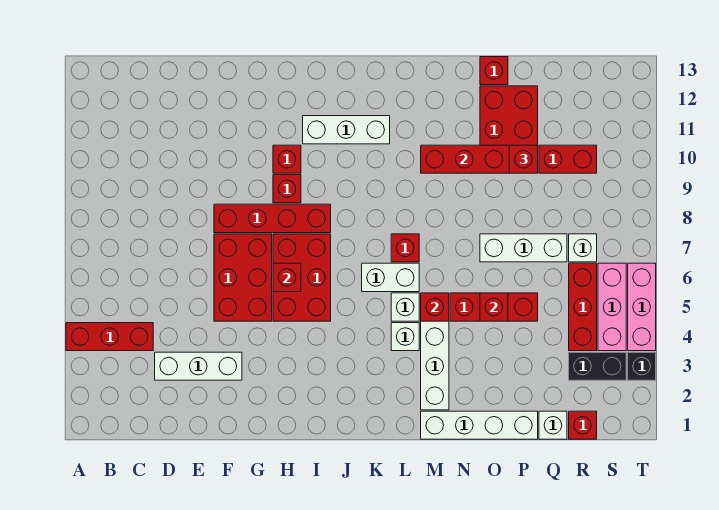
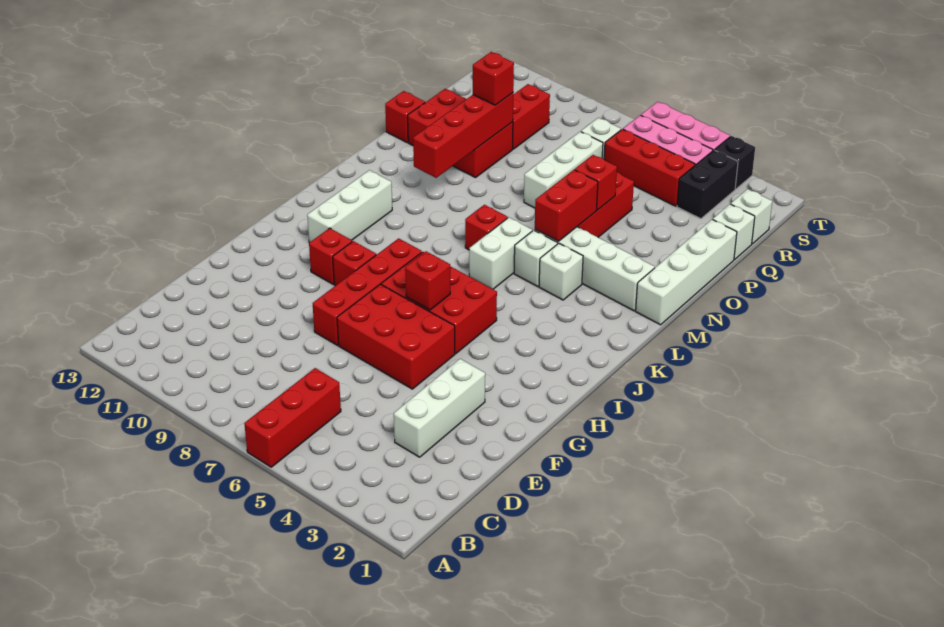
red 1x3 brick [66,323,153,351] -> red 1x3 brick moved to [244,368,341,467]
red 1x1 brick [421,293,449,321] -> red 1x2 brick [535,170,598,241]
red 1x1 brick [569,411,597,439] -> white 1x1 brick [731,189,772,244]

